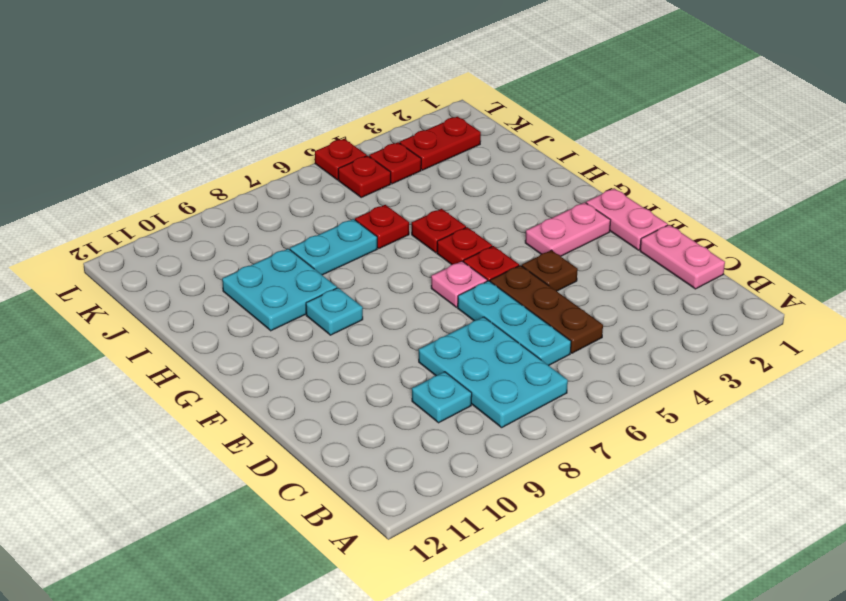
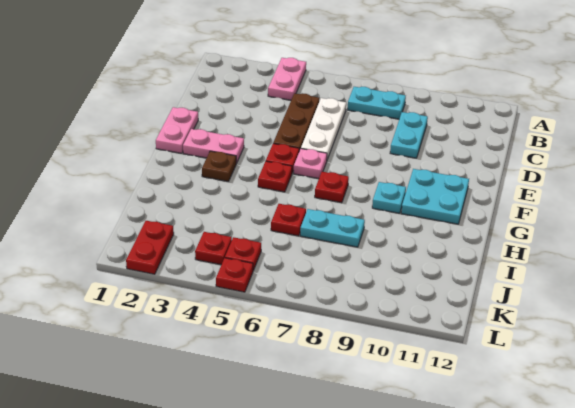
cyan 2x3 plate [419,317,568,428] -> cyan 1x2 plate [347,87,406,119]
pink 1x2 plate [640,225,725,289] -> pink 1x2 plate moved to [268,58,306,100]
cyan 1x3 plate [458,281,571,365] -> white 1x3 plate [301,98,346,160]
cyan 1x1 plate [412,372,472,423] -> cyan 1x2 plate [390,112,428,158]
brown 1x1 plate [522,250,578,291] -> brown 1x1 plate moved to [202,151,236,181]
red 1x1 plate [412,209,466,253] -> red 1x1 plate moved to [315,172,349,203]
cyan 2x2 plate [222,249,337,331] -> cyan 2x2 plate moved to [401,169,469,224]
red 1x2 plate [400,117,481,170] -> red 1x2 plate turned to [126,221,174,274]

